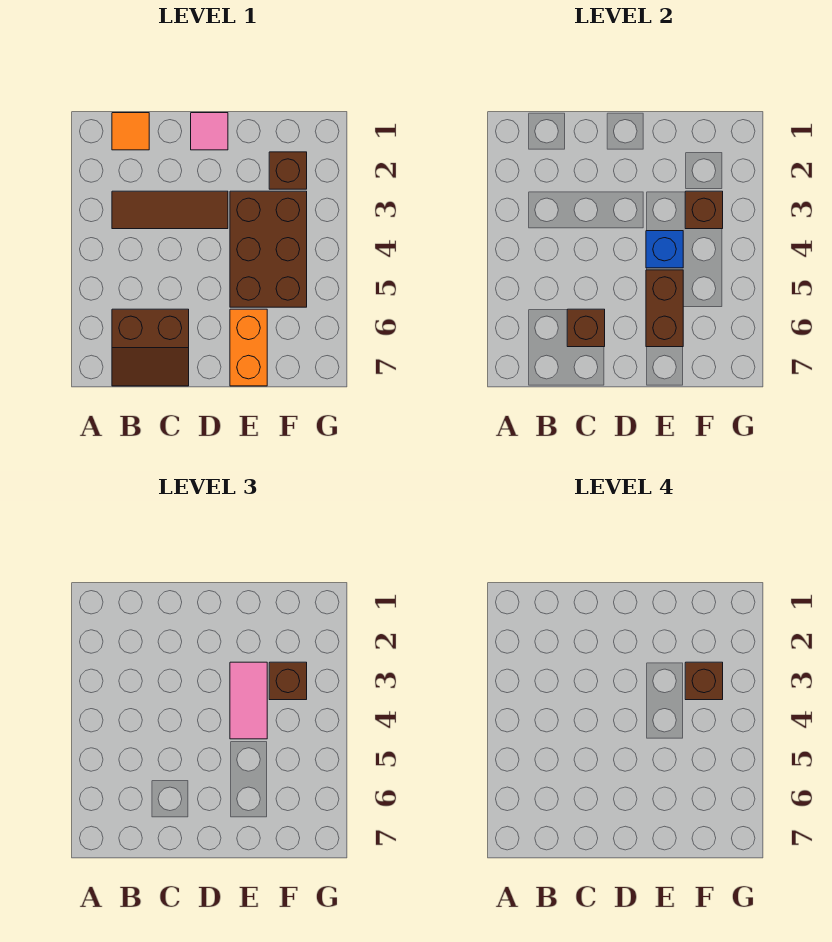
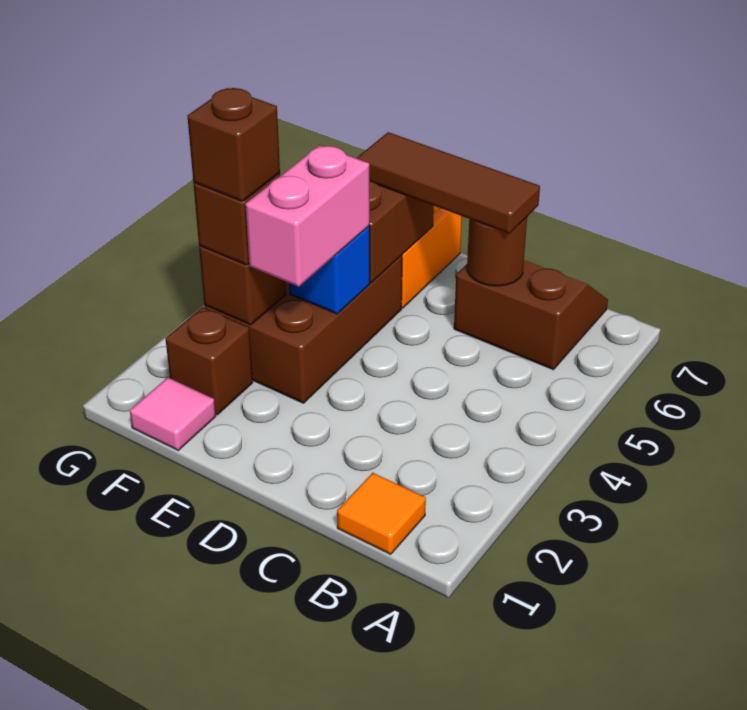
brown 1x3 tile [112,191,228,229] -> brown 1x3 tile moved to [357,132,540,234]
brown 1x1 brick [567,309,605,347] -> brown 1x1 round brick [467,217,527,286]
pink 1x1 tile [191,113,228,150] -> pink 1x1 tile moved to [130,378,216,450]
pink 1x2 tile [230,662,267,739] -> pink 1x2 brick [245,145,370,287]

